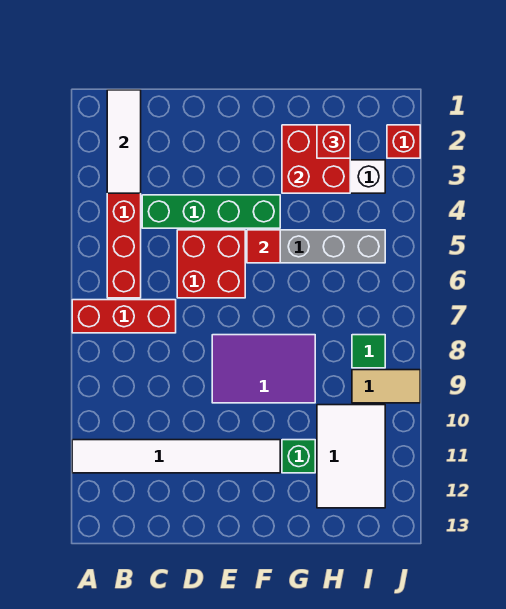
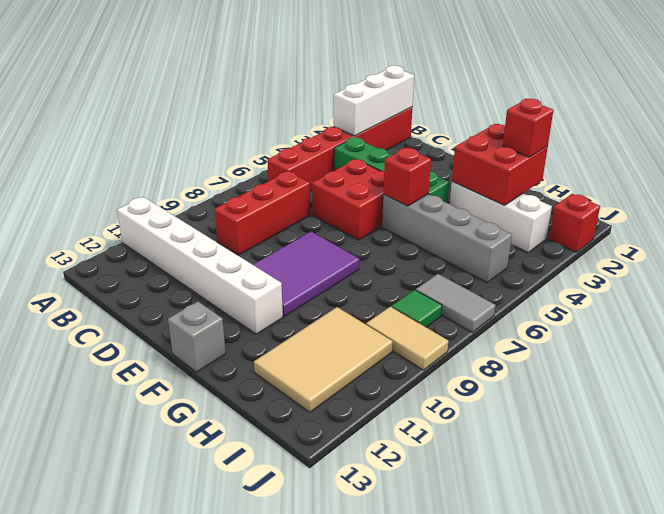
red 1x3 brick [72,300,176,333] -> red 1x3 brick turned to [215,172,310,255]
white 1x6 tile [72,440,280,473] -> white 1x6 brick [117,197,283,334]
white 1x3 tile [107,90,141,193] -> white 1x3 brick [334,66,414,136]
purple 2x3 tile [212,335,315,403] -> purple 2x3 tile turned to [253,232,359,317]
red 1x1 tile [247,230,280,263] -> red 1x1 brick [383,148,431,206]
none -> grey 1x1 brick [168,302,226,372]
green 1x1 brick [282,440,315,473] -> none
white 2x3 tile [317,405,385,508] -> tan 2x3 tile [254,307,393,412]
none -> grey 1x2 tile [416,274,495,332]

